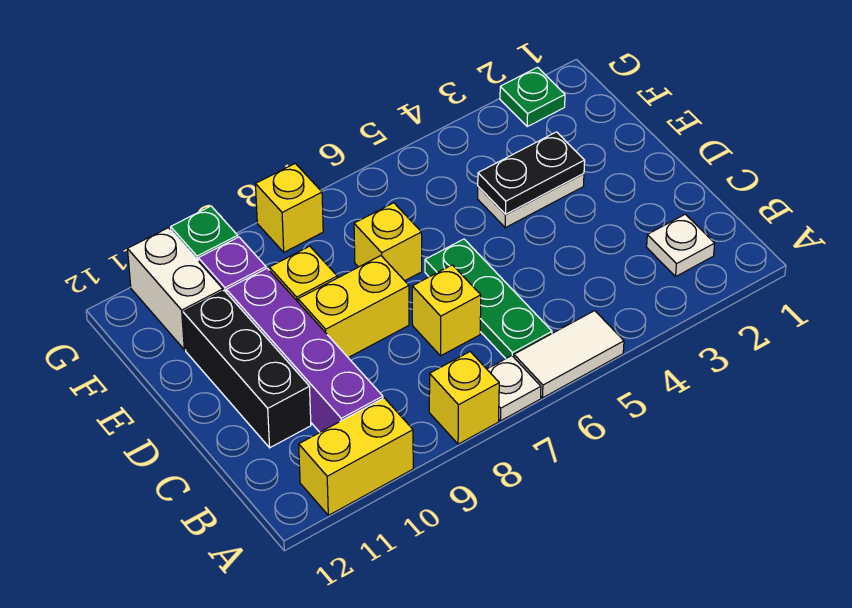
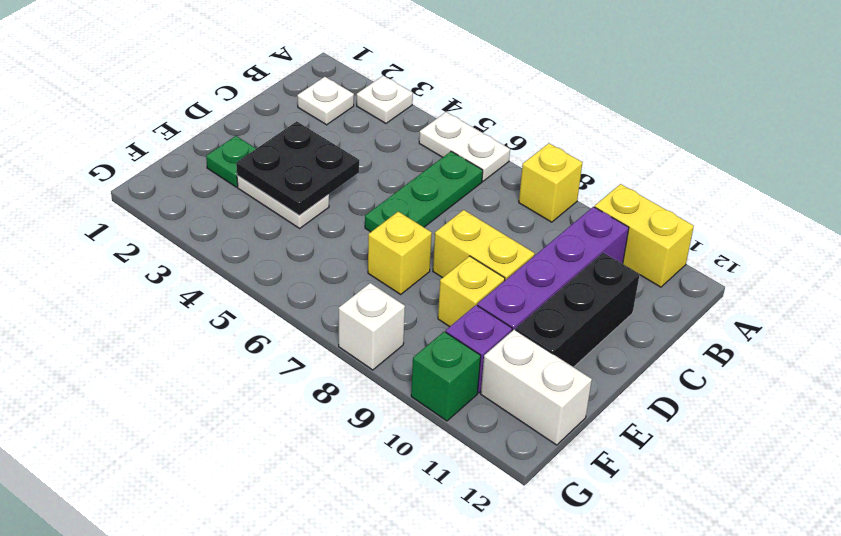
white 1x2 tile [514,311,624,398] -> white 1x2 plate [419,112,510,181]
white 1x1 plate [487,356,541,421] -> white 1x1 plate moved to [357,76,413,123]
yellow 1x1 brick [412,265,481,356] -> none
black 1x2 plate [478,132,585,214] -> black 2x2 plate [236,121,359,216]
white 1x2 brick [128,228,223,350] -> white 1x2 brick turned to [481,329,592,445]
green 1x1 plate [500,67,565,126] -> green 1x1 plate moved to [206,136,256,187]
yellow 1x1 brick [256,163,323,252] -> white 1x1 brick [339,283,405,370]

